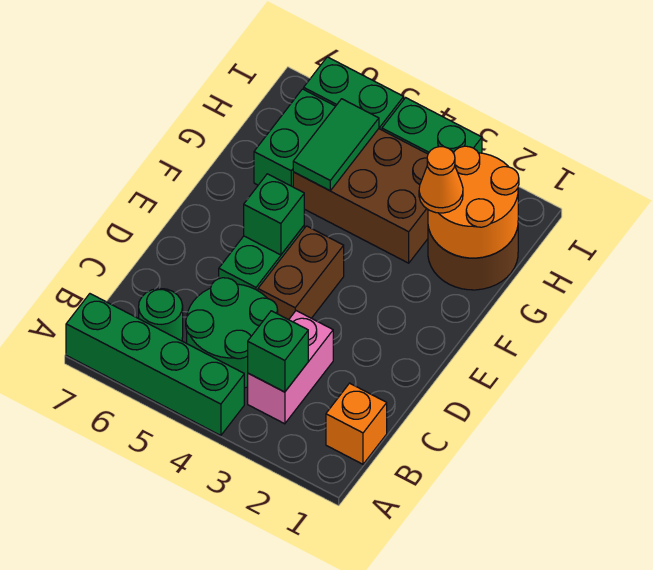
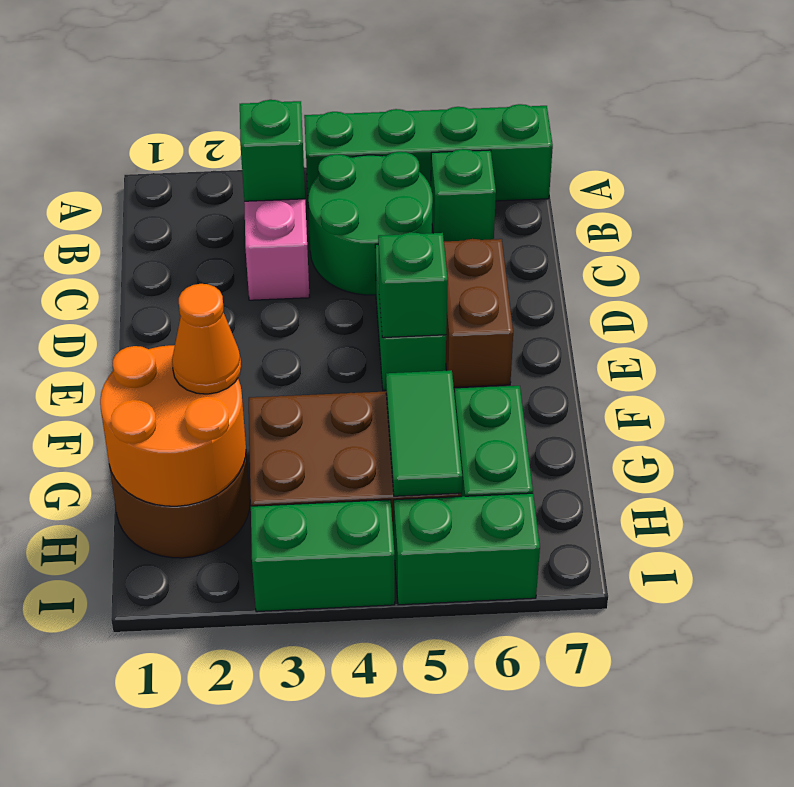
orange 1x1 brick [326,383,387,464] -> none
green 1x1 round brick [139,288,183,341] -> green 1x1 brick [431,149,496,241]
brown 1x2 brick [258,226,344,320] -> brown 1x2 brick moved to [444,239,513,387]

